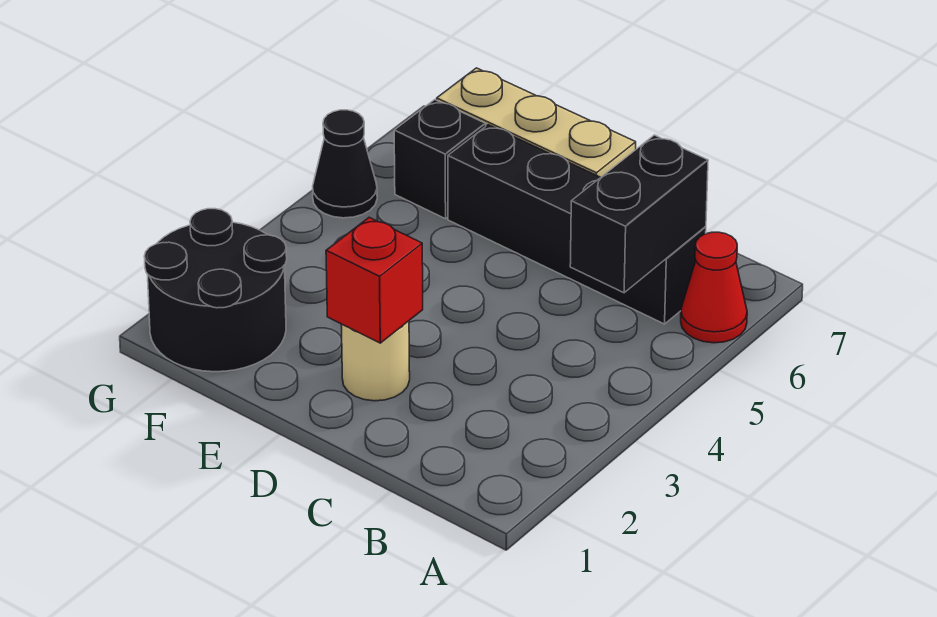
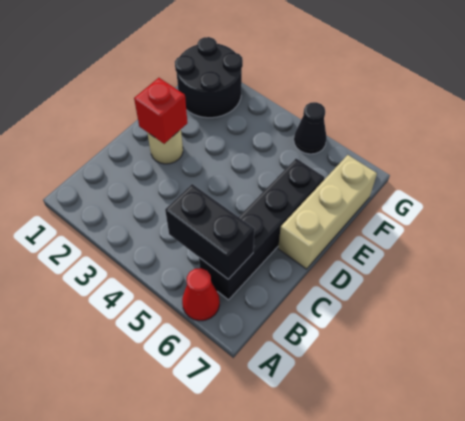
black 1x1 brick [394,100,486,219] -> none

